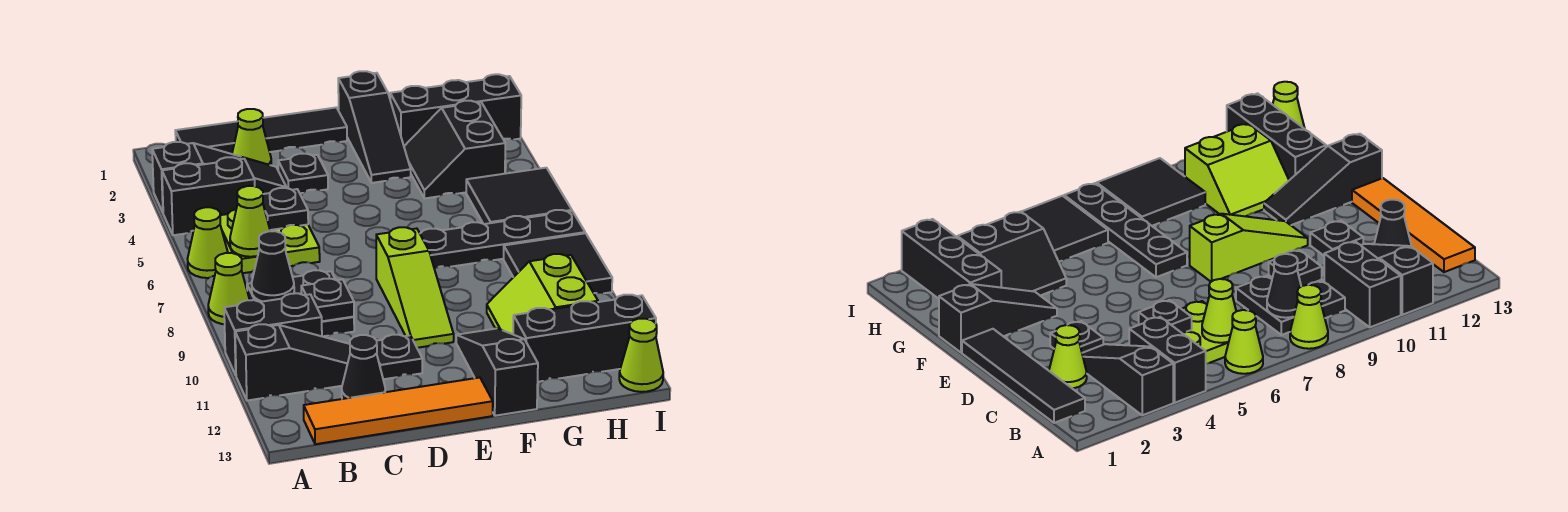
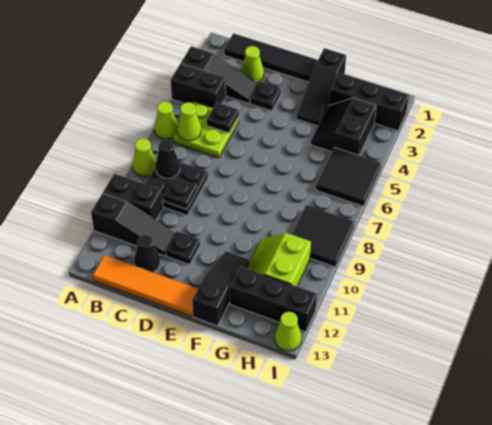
lime 1x3 slope [376,227,454,348] -> none
black 1x4 plate [420,210,585,269] -> none

